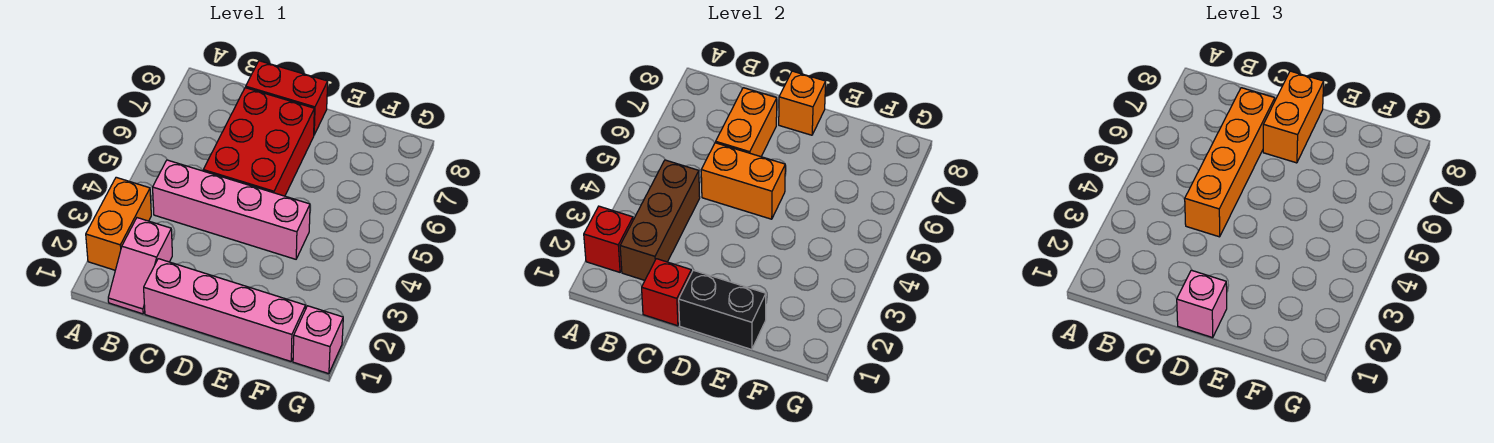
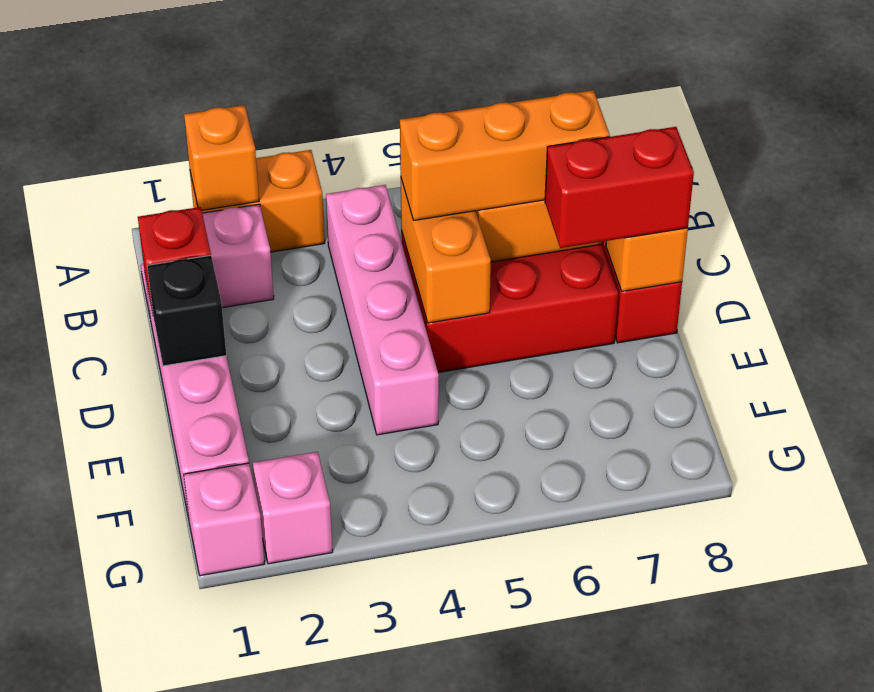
red 1x1 brick [584,206,633,272] -> orange 1x1 brick [184,105,259,210]
brown 1x3 brick [620,160,700,280] -> none
orange 1x4 brick [1185,88,1275,237] -> orange 1x3 brick [400,90,610,221]
black 1x2 brick [679,270,766,350] -> black 1x1 brick [147,255,226,366]
pink 1x1 brick [1177,270,1227,338] -> pink 1x1 brick moved to [253,452,333,564]
orange 1x2 brick [1263,71,1324,163] -> red 1x2 brick [545,127,694,248]

